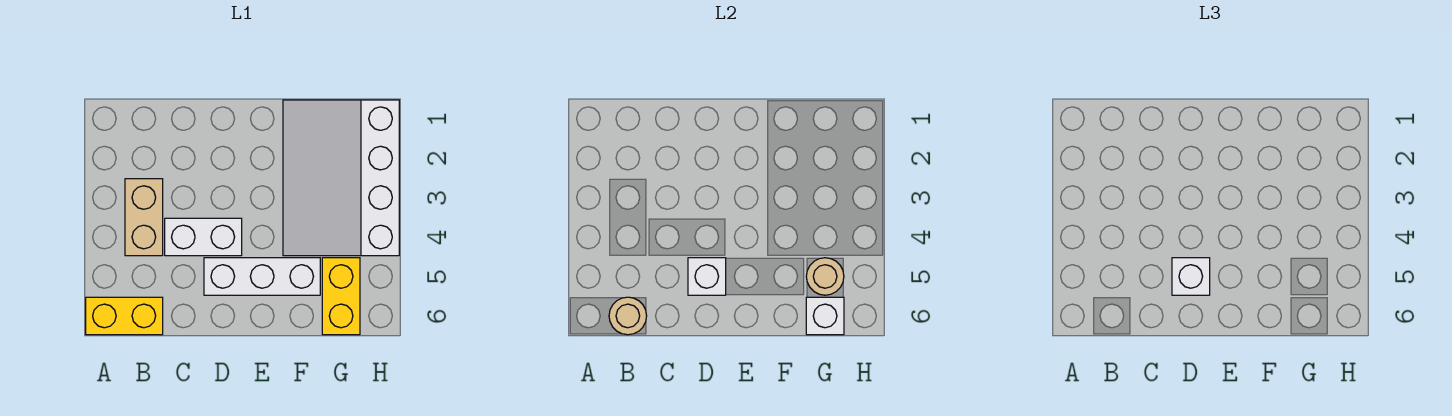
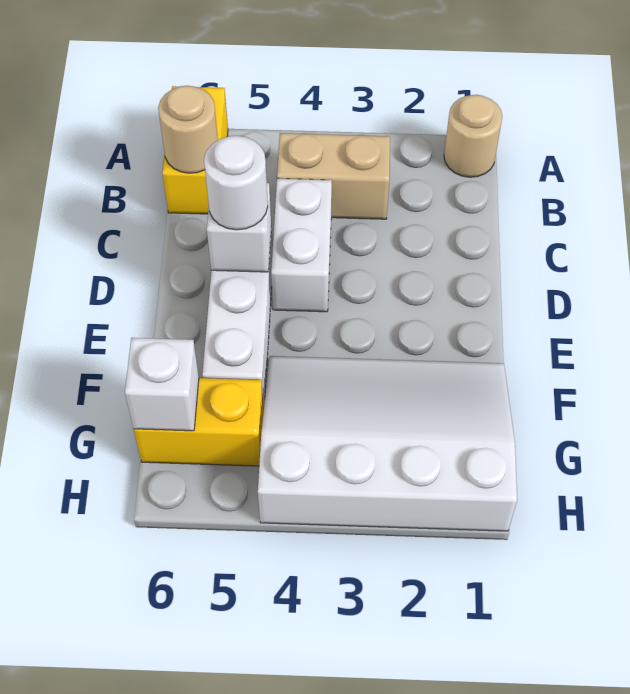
white 1x1 brick [1172,258,1210,295] -> white 1x1 round brick [204,136,268,230]
tan 1x1 round brick [806,258,844,295] -> tan 1x1 round brick moved to [444,95,502,177]

